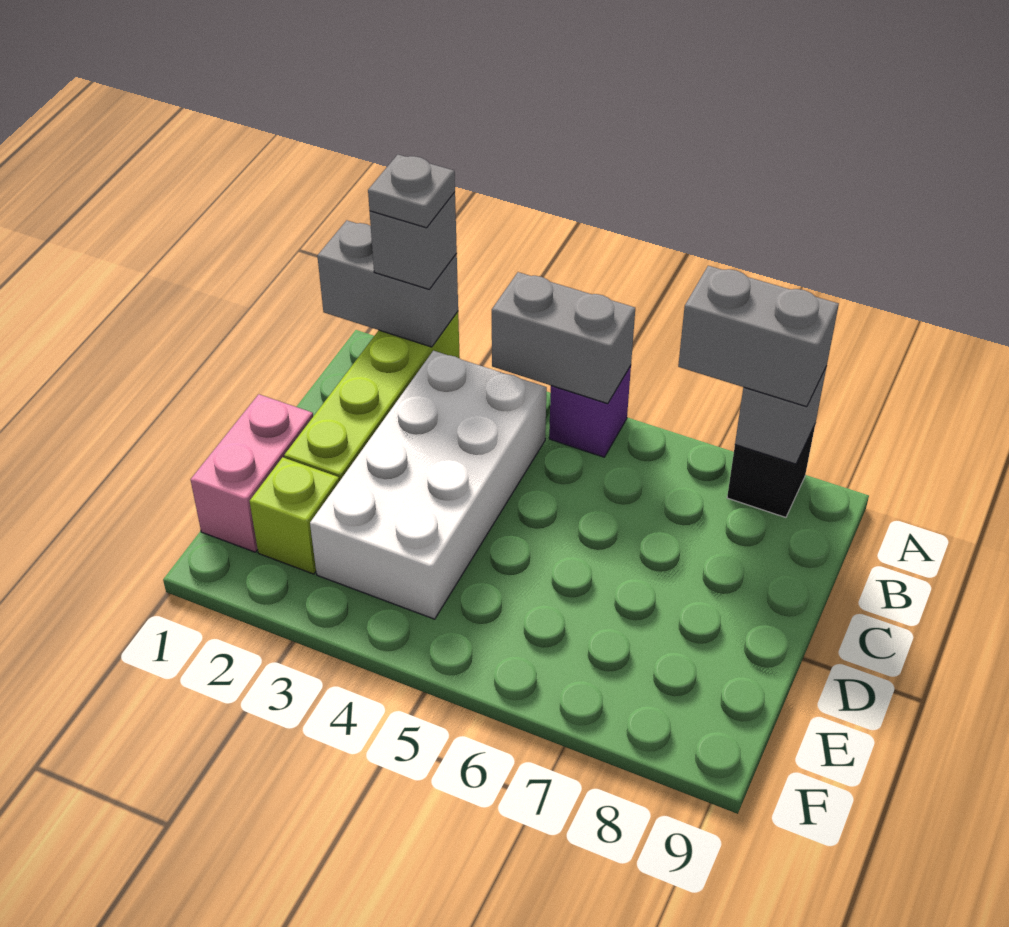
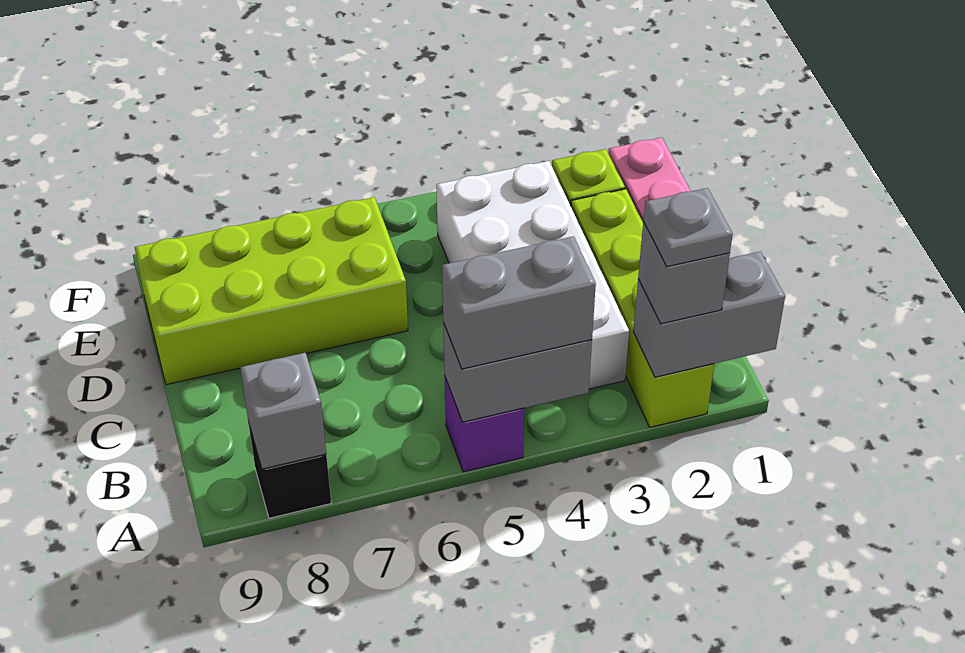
grey 1x2 brick [678,266,839,407] -> grey 1x2 brick moved to [442,236,596,369]
none -> lime 2x4 brick [135,197,408,385]

